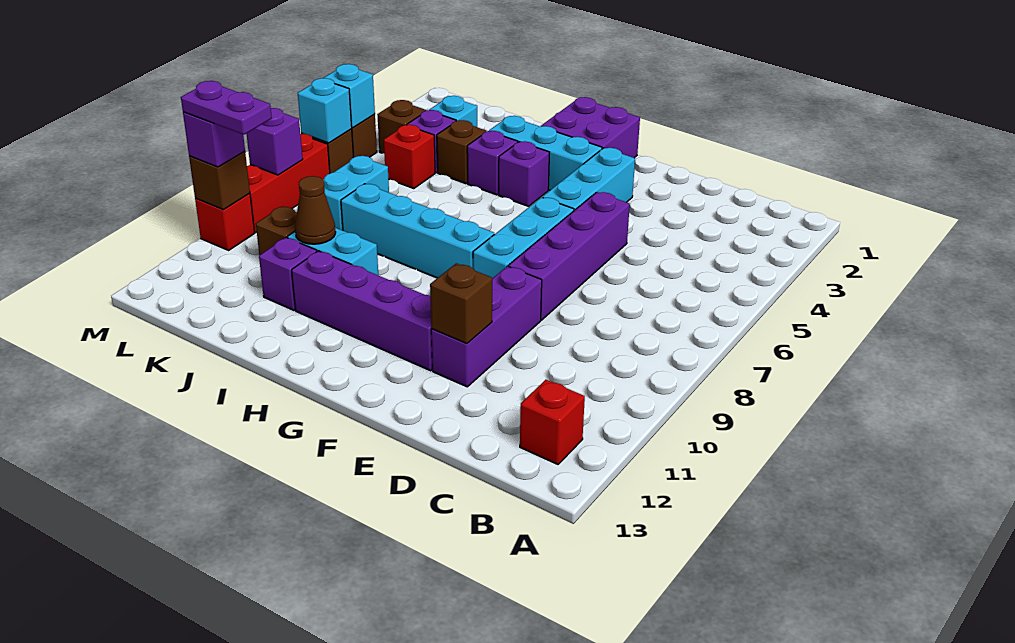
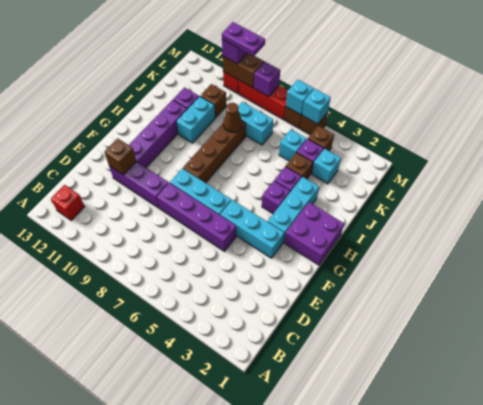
cyan 1x4 brick [341,184,494,278] -> brown 1x4 brick [183,121,246,183]
brown 1x1 cone [295,176,336,244] -> brown 1x1 cone moved to [223,103,242,132]
red 1x1 brick [384,125,435,189] -> cyan 1x1 brick [279,130,307,161]
purple 1x2 plate [181,81,272,135] -> purple 1x2 plate turned to [222,22,265,56]
brown 1x1 brick [189,151,250,210] -> brown 1x2 brick [223,53,264,88]

